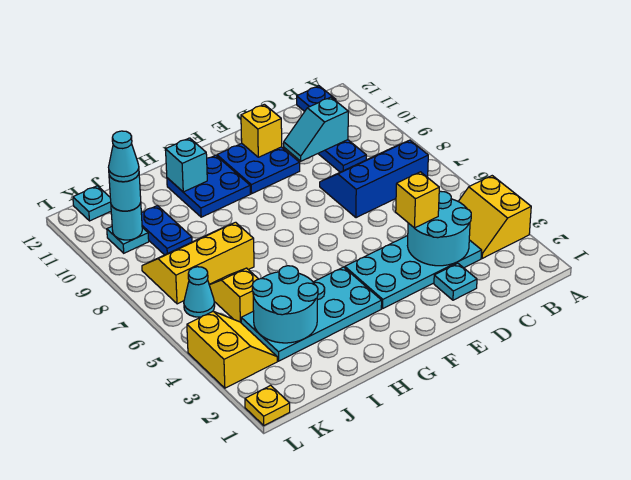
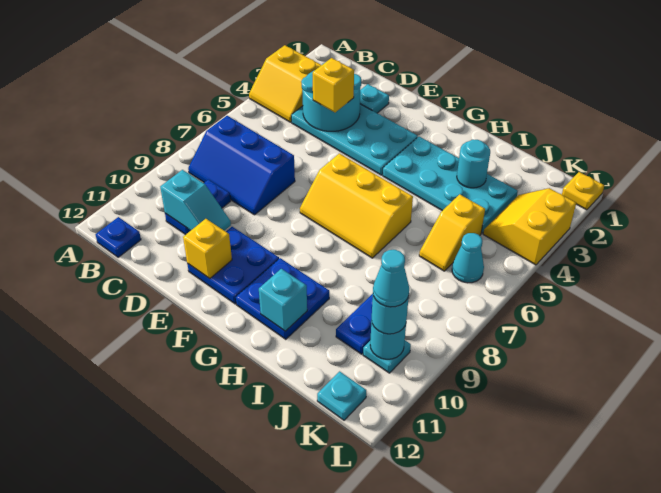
yellow 2x2 slope [458,176,531,258] -> yellow 2x2 slope turned to [249,45,321,122]
cyan 2x2 round brick [252,266,318,343] -> cyan 1x1 round brick [457,140,490,188]
yellow 2x3 slope [142,222,254,304] -> yellow 2x3 slope moved to [300,154,413,258]

